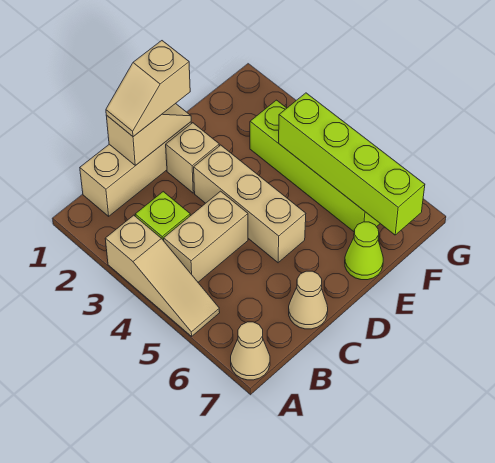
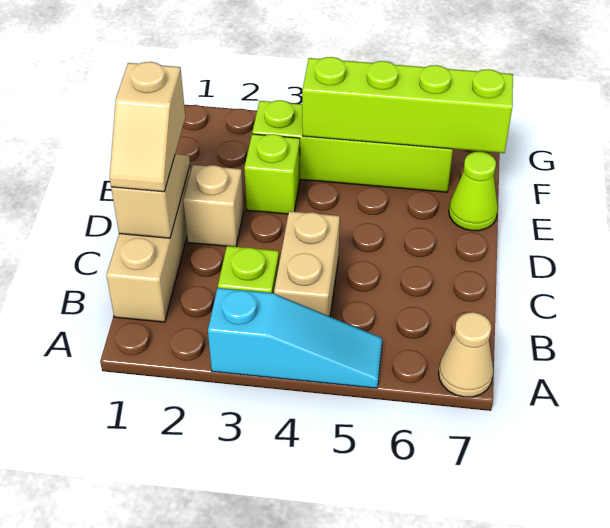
tan 1x3 slope [105,215,220,336] -> cyan 1x3 slope [208,288,382,388]
tan 1x1 cone [289,271,328,329] -> none
tan 1x3 brick [194,145,306,263] -> none
none -> lime 1x1 brick [244,134,300,214]

